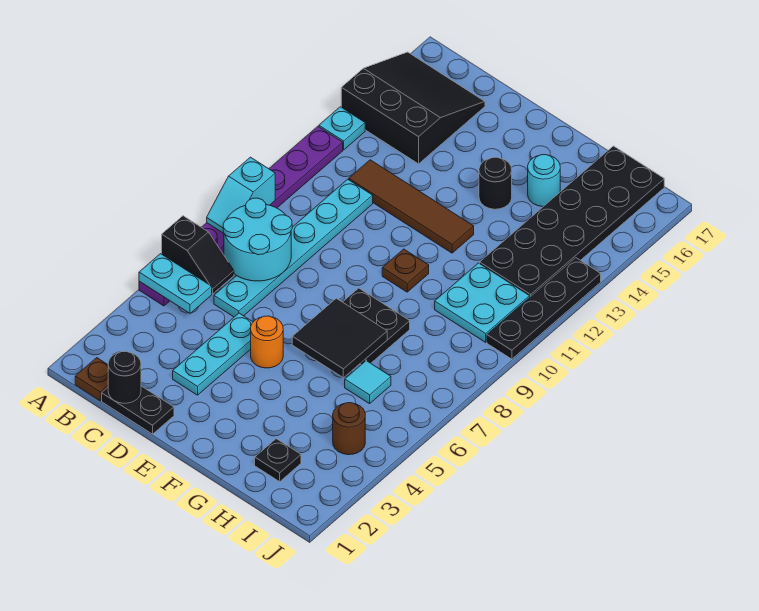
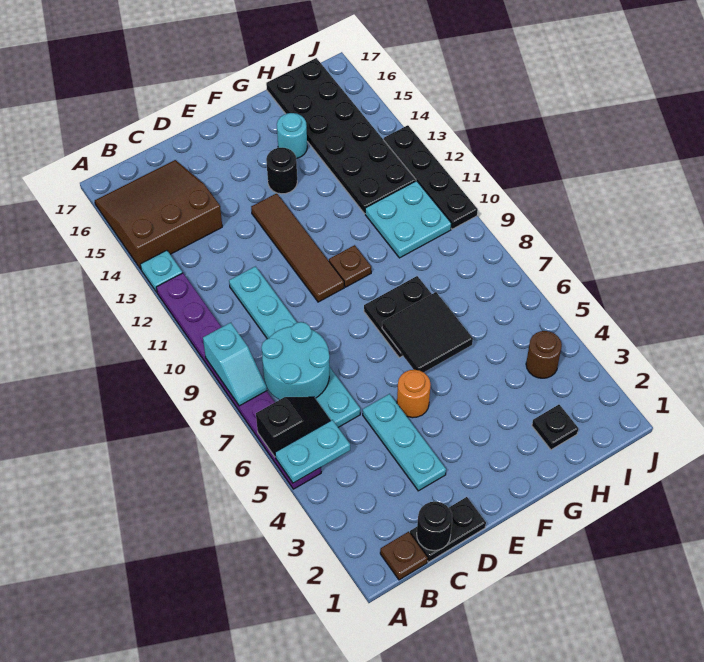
black 3x3 slope [341,52,485,164] -> brown 3x3 slope [95,160,222,269]
brown 1x4 tile [349,160,474,253] -> brown 1x4 tile turned to [251,193,344,302]
cyan 1x1 tile [345,361,391,404] -> none

